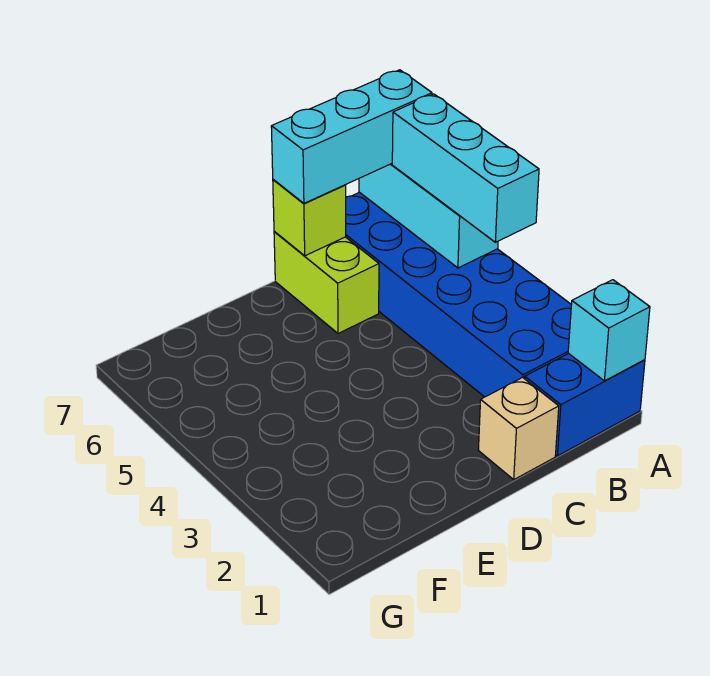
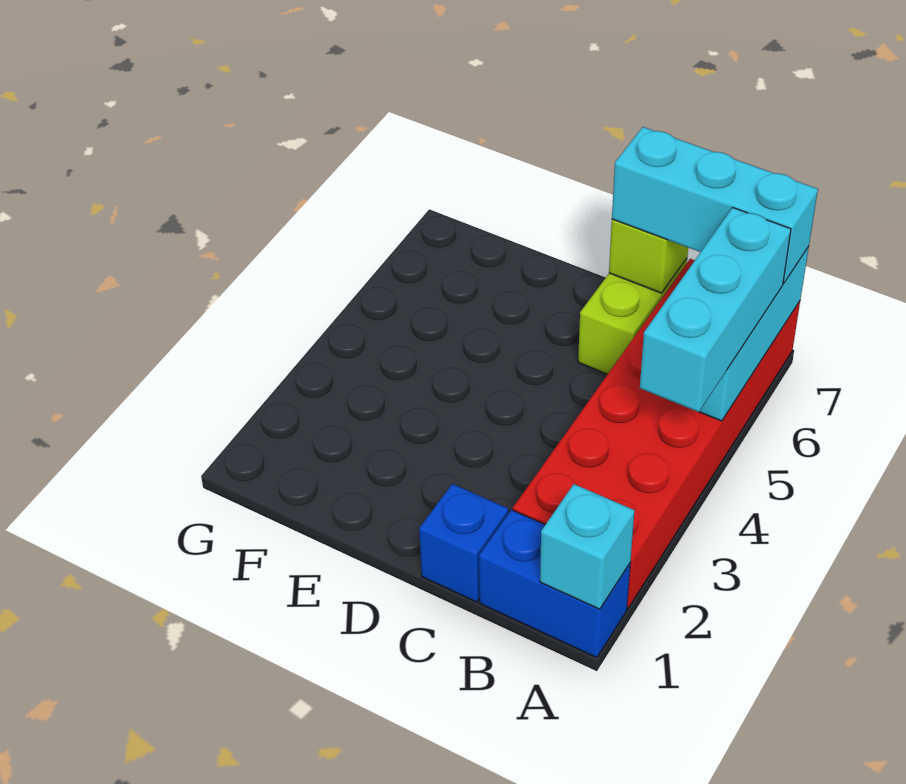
blue 2x6 brick [346,192,571,397] -> red 2x6 brick [513,259,800,608]
tan 1x1 brick [478,377,559,480] -> blue 1x1 brick [419,484,508,602]

